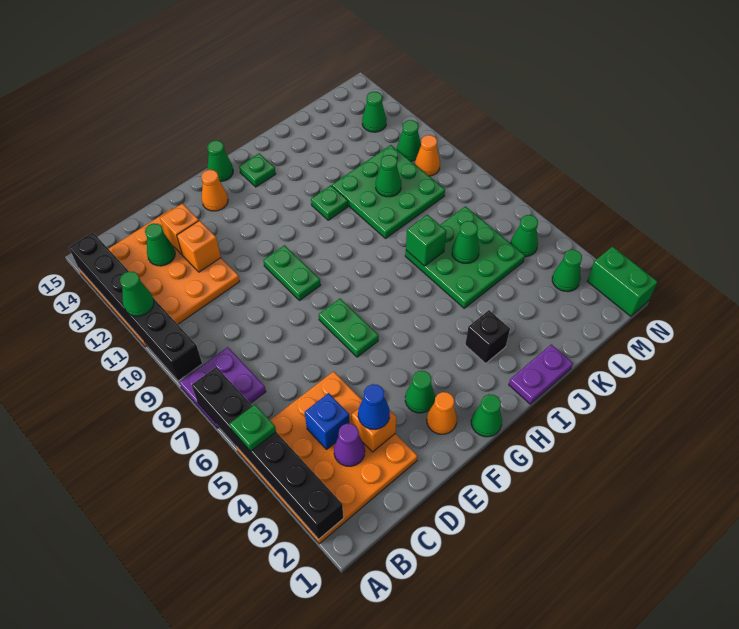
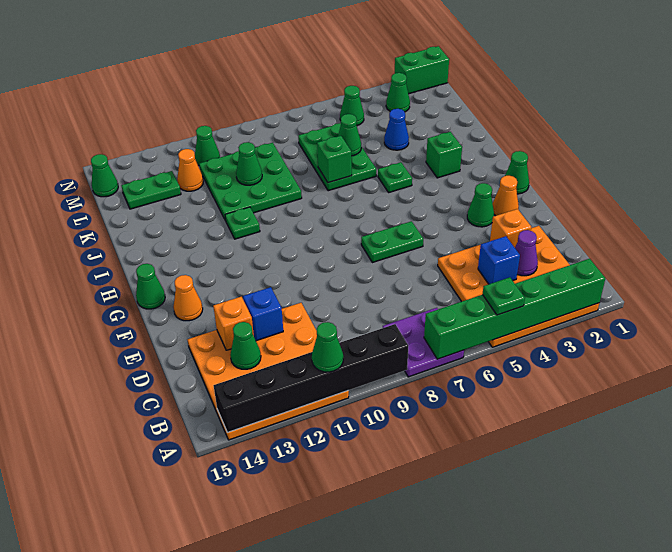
black 1x6 brick [192,367,343,539] -> green 1x6 brick [424,259,605,359]
blue 1x1 cone [358,384,390,429] -> blue 1x1 cone moved to [384,109,409,150]
orange 1x1 brick [177,221,221,272] -> blue 1x1 brick [243,287,283,341]
green 1x2 plate [263,245,321,301] -> green 1x2 plate moved to [121,171,181,209]
green 1x1 plate [239,153,276,187] -> green 1x1 plate moved to [378,162,412,192]
purple 1x2 plate [509,344,573,404] -> none
black 1x1 brick [465,310,510,363] -> green 1x1 brick [426,132,462,178]
green 3x3 plate [405,206,525,308] -> green 2x3 plate [298,123,376,191]
orange 1x1 cone [415,135,440,176] -> orange 1x1 cone moved to [177,149,203,191]
green 1x1 cone [362,92,387,132] -> green 1x1 cone moved to [91,154,118,197]

